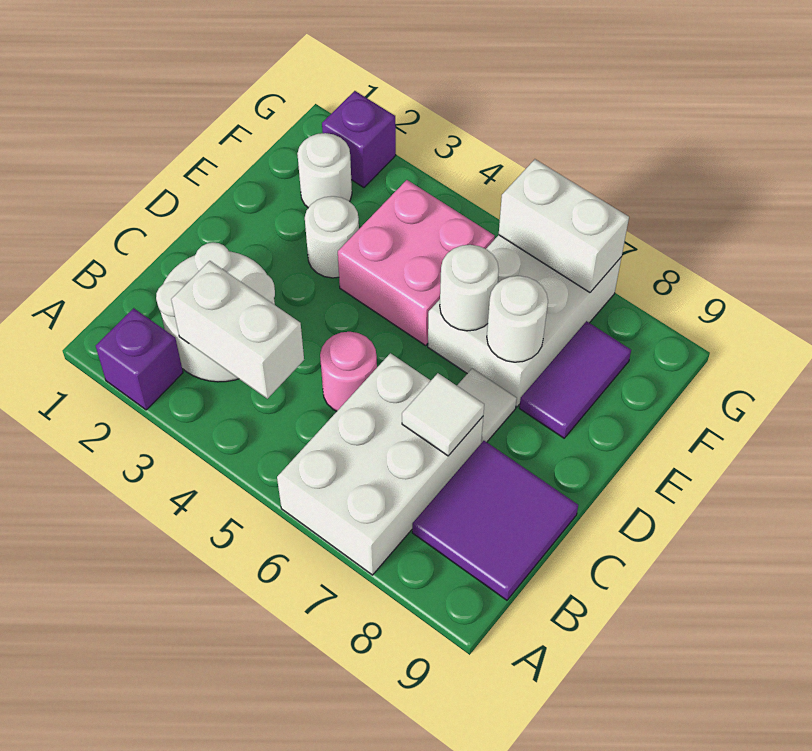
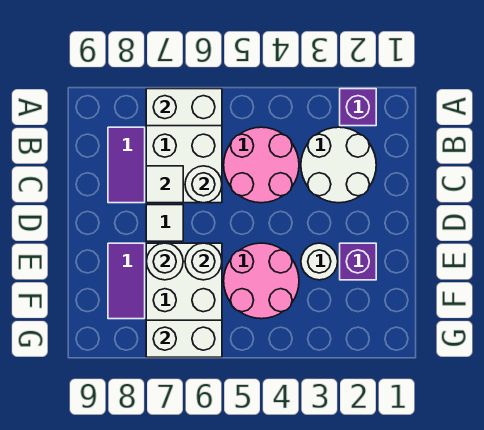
white 1x2 brick [171,261,304,399] -> white 1x2 brick moved to [146,89,222,126]
purple 2x2 tile [412,441,578,600] -> purple 1x2 tile [108,127,145,203]
pink 1x1 round brick [320,332,377,411] -> pink 2x2 round brick [224,127,299,203]
pink 2x2 brick [338,180,495,346] -> pink 2x2 round brick [224,243,299,319]
white 1x1 round brick [297,133,352,208] -> white 1x1 round brick moved to [185,166,222,203]
purple 1x1 brick [322,91,396,188] -> purple 1x1 brick moved to [340,243,376,280]

